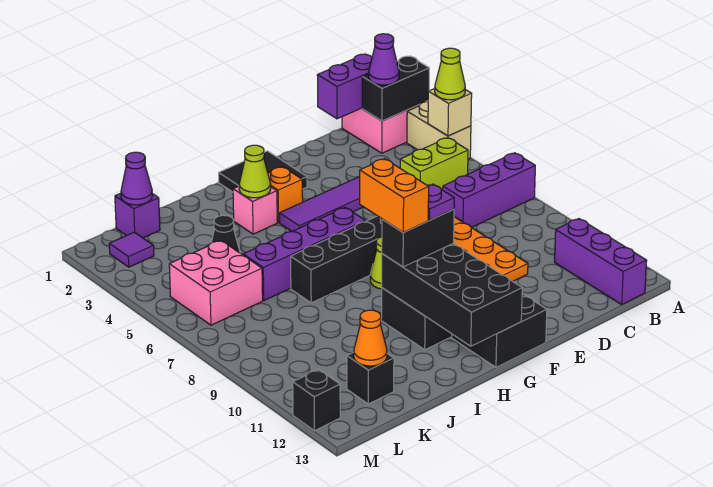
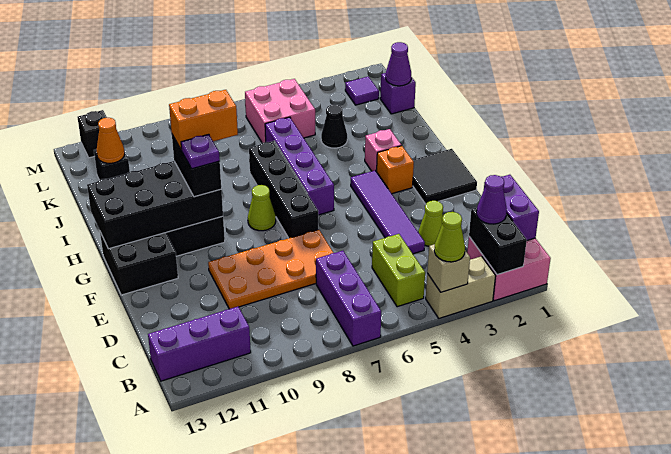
lime 1x1 cone [239,145,271,198] -> lime 1x1 cone moved to [418,201,443,246]

